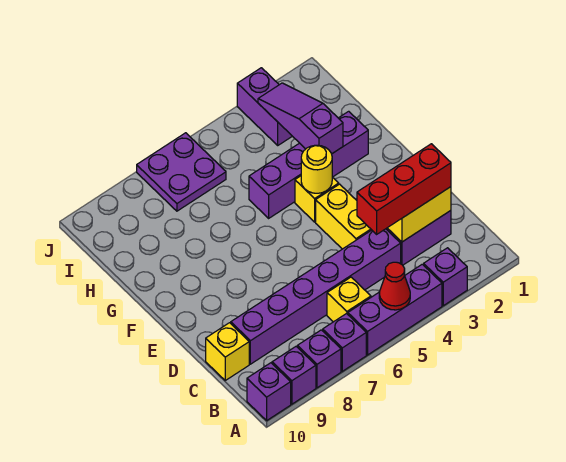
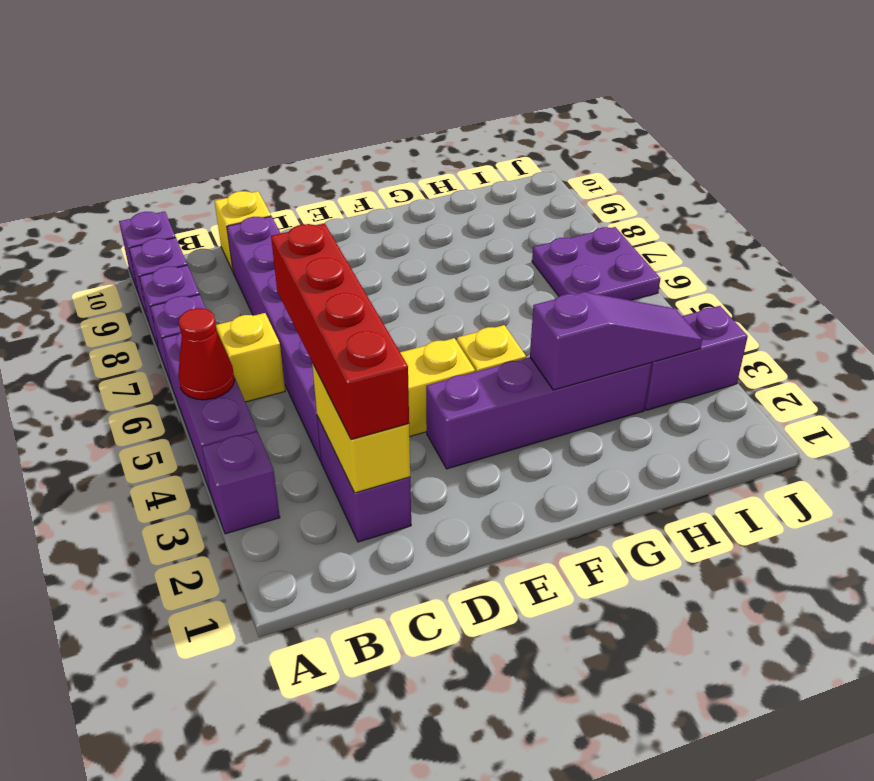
red 1x3 brick [357,144,451,234] -> red 1x4 brick [271,224,409,440]
yellow 1x1 round brick [301,145,332,193] -> none
purple 1x4 brick [249,111,368,218] -> purple 1x4 brick turned to [426,357,652,469]

